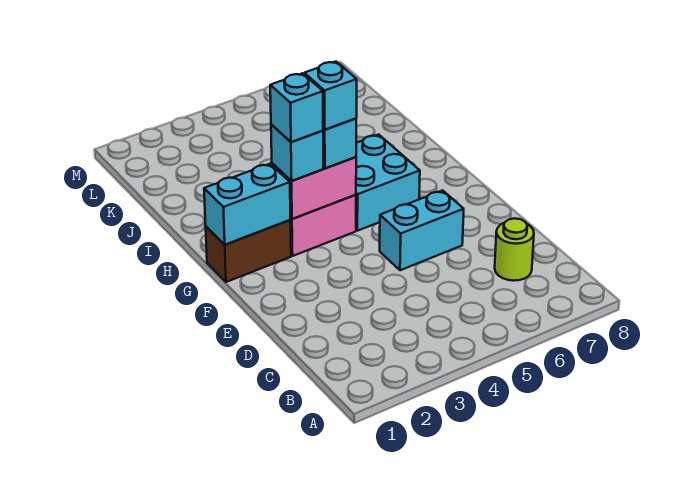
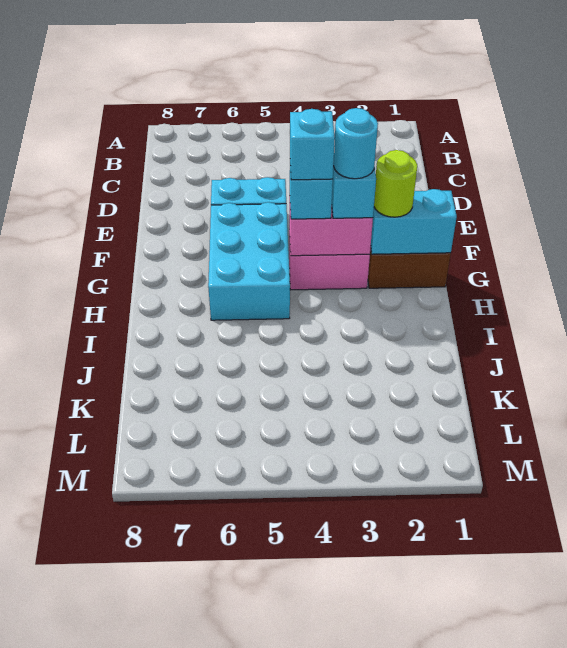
lime 1x1 round brick [495,218,534,281] -> lime 1x1 round brick moved to [374,150,417,217]
cyan 1x1 brick [270,73,323,142] -> cyan 1x1 round brick [333,108,378,179]
cyan 2x2 brick [356,135,420,231] -> cyan 2x3 brick [208,202,290,320]

